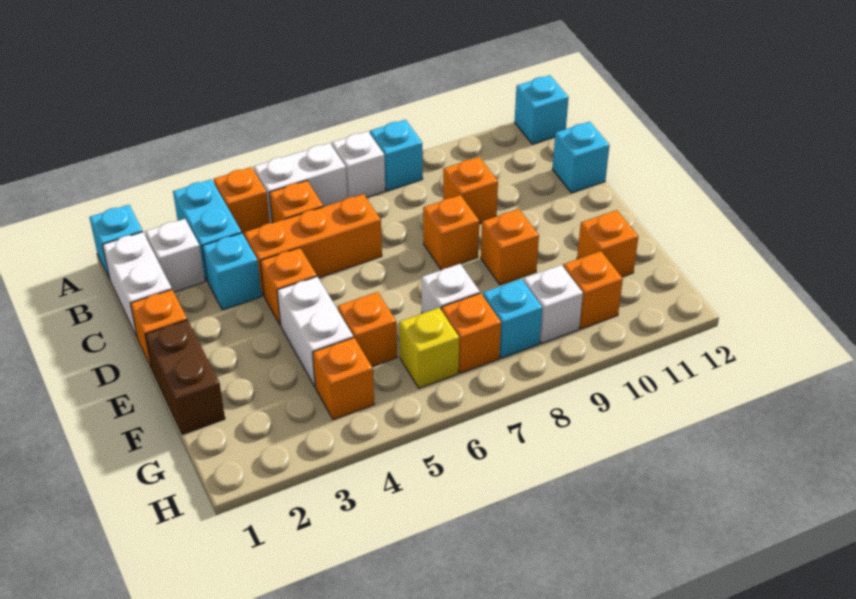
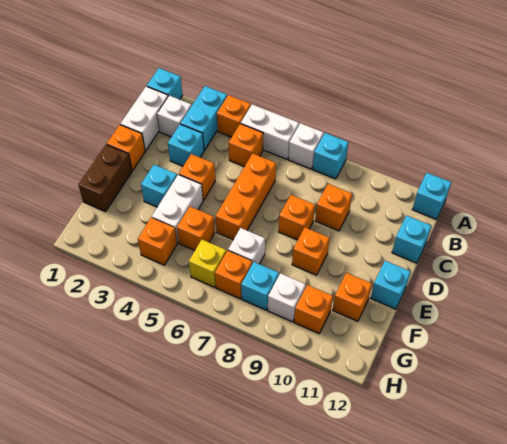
orange 1x3 brick [244,194,382,296] -> orange 1x3 brick turned to [216,153,276,240]
none -> cyan 1x1 brick [141,165,177,207]
none -> cyan 1x1 brick [371,261,411,309]

